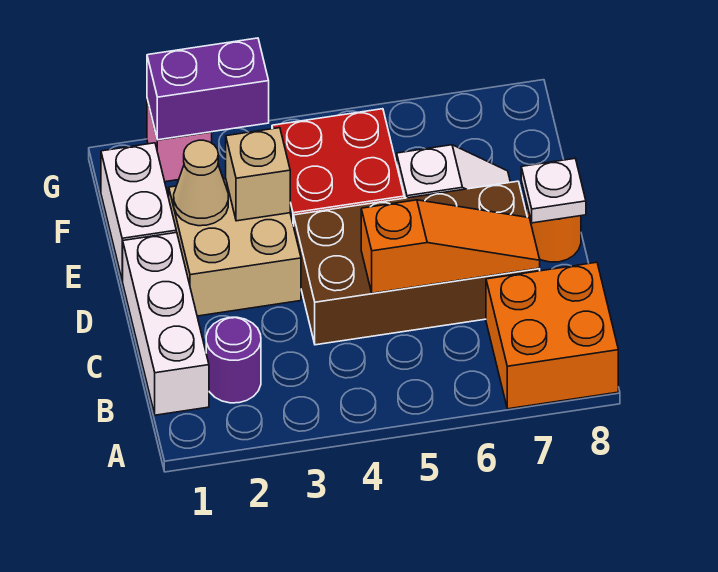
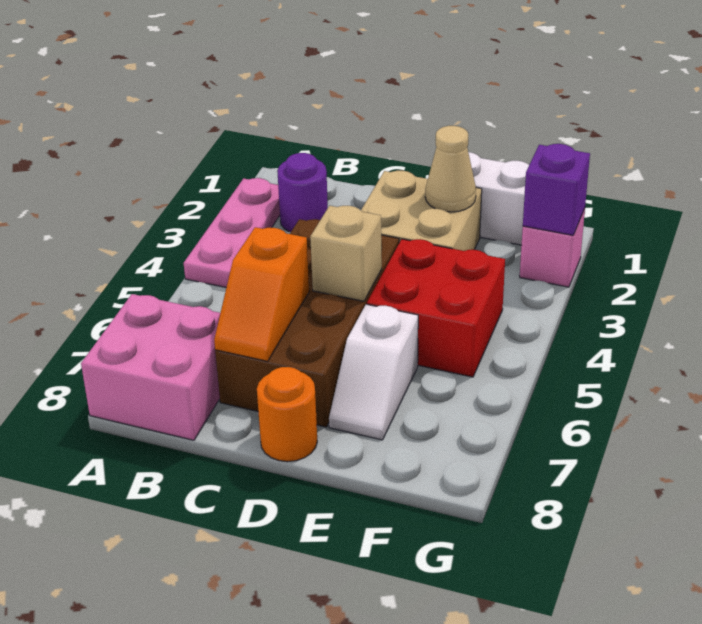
none -> pink 1x3 plate [184,178,280,287]
orange 2x2 brick [486,262,618,409] -> pink 2x2 brick [81,294,220,440]
white 1x3 brick [123,232,209,415] -> none
orange 1x3 slope [361,200,540,293] -> orange 1x2 slope [214,227,309,361]
white 1x1 plate [521,159,586,223] -> none
tan 1x1 brick [226,128,290,221] -> tan 1x1 brick moved to [310,206,382,301]
purple 1x2 brick [147,38,269,140] -> purple 1x1 brick [523,144,590,235]

